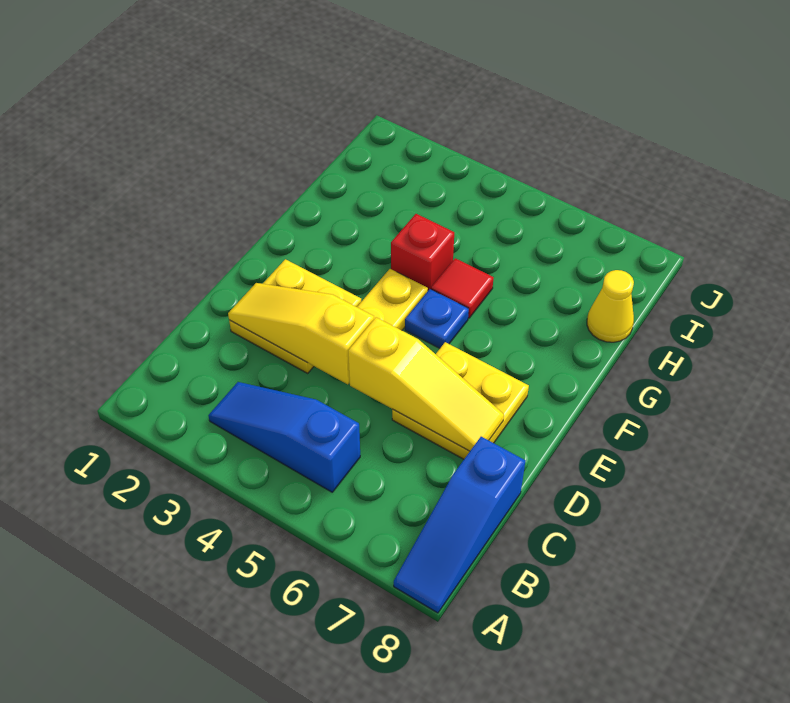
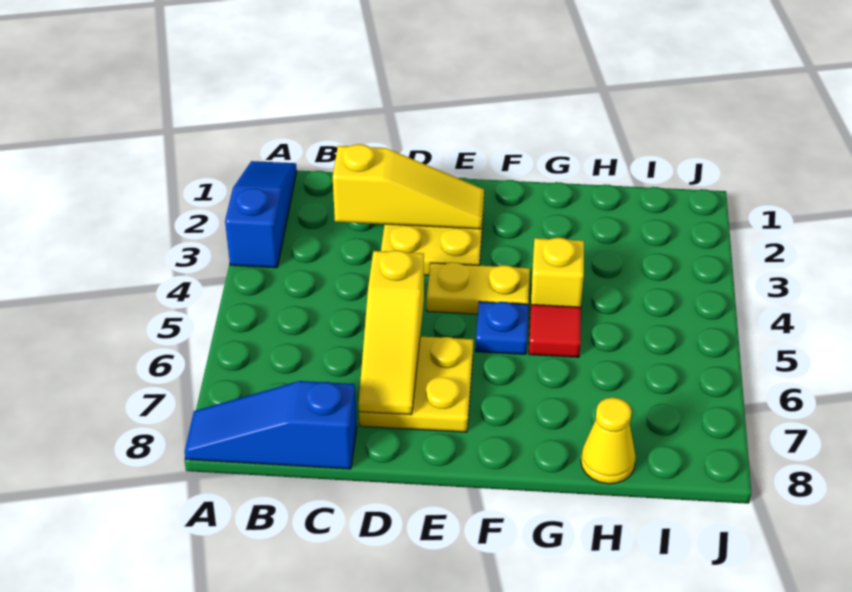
blue 1x3 slope [208,382,360,492] -> blue 1x3 slope moved to [225,161,297,268]
yellow 1x3 slope [228,283,374,384] -> yellow 1x3 slope turned to [332,144,484,229]
red 1x1 brick [391,214,454,290] -> yellow 1x1 brick [530,238,584,312]

